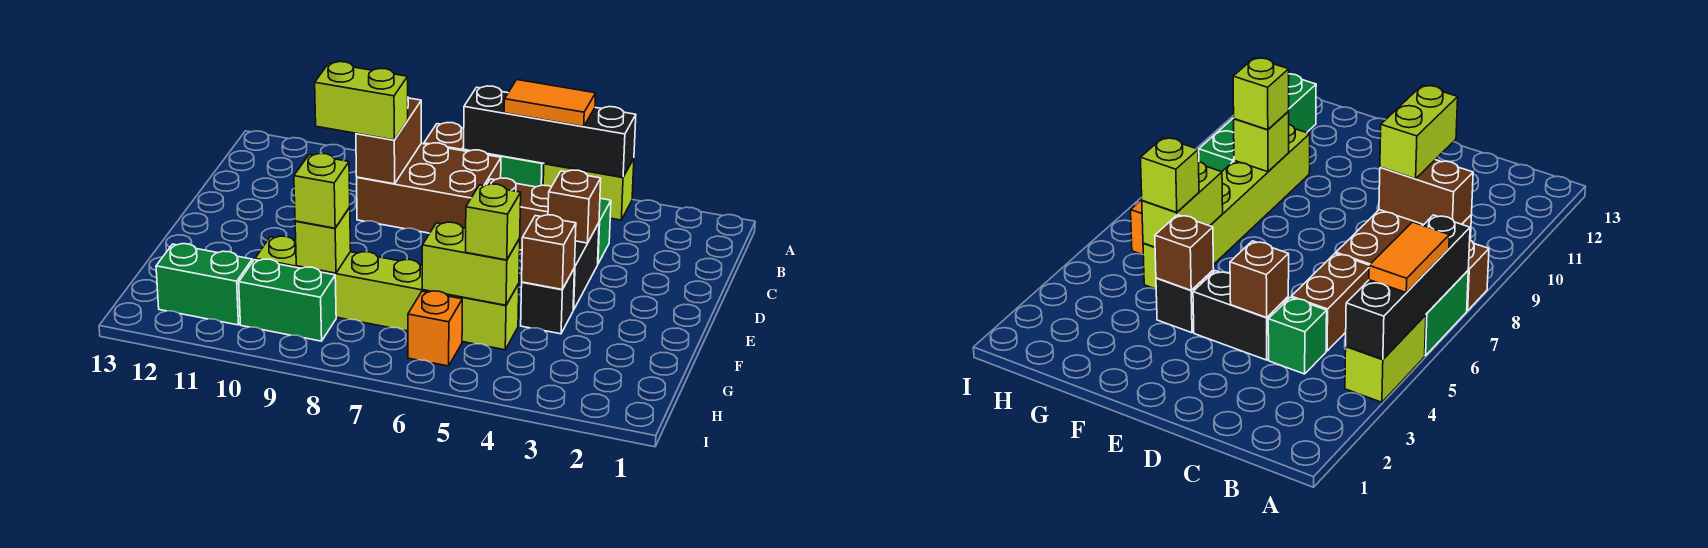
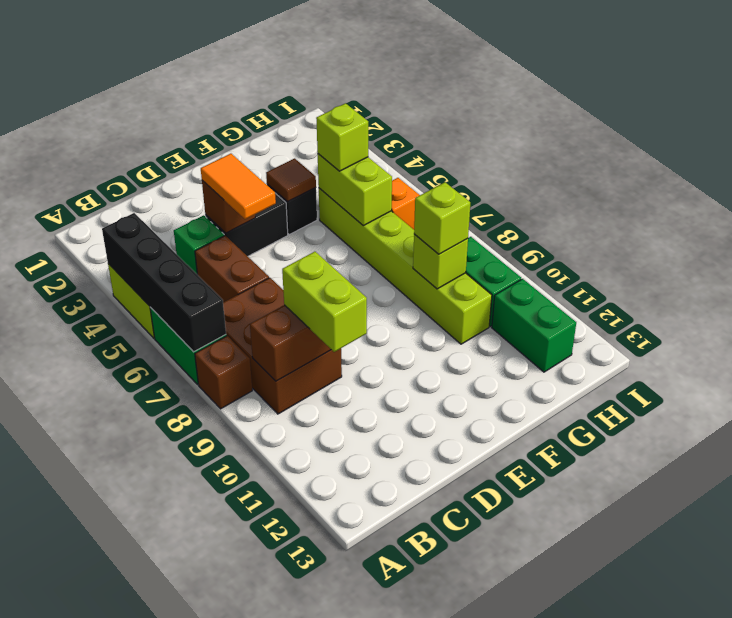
orange 1x2 tile [504,80,596,126] -> orange 1x2 tile moved to [201,154,276,219]
brown 1x1 brick [522,215,576,289] -> brown 1x1 tile [266,158,316,202]

